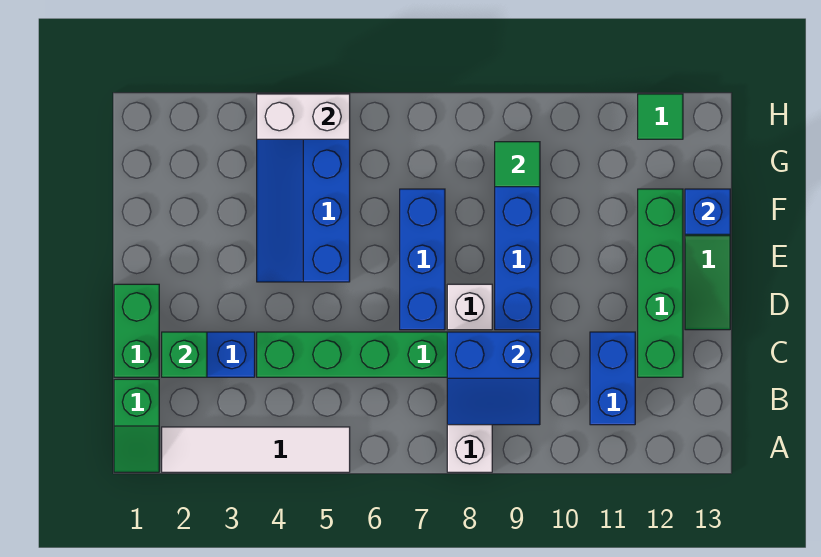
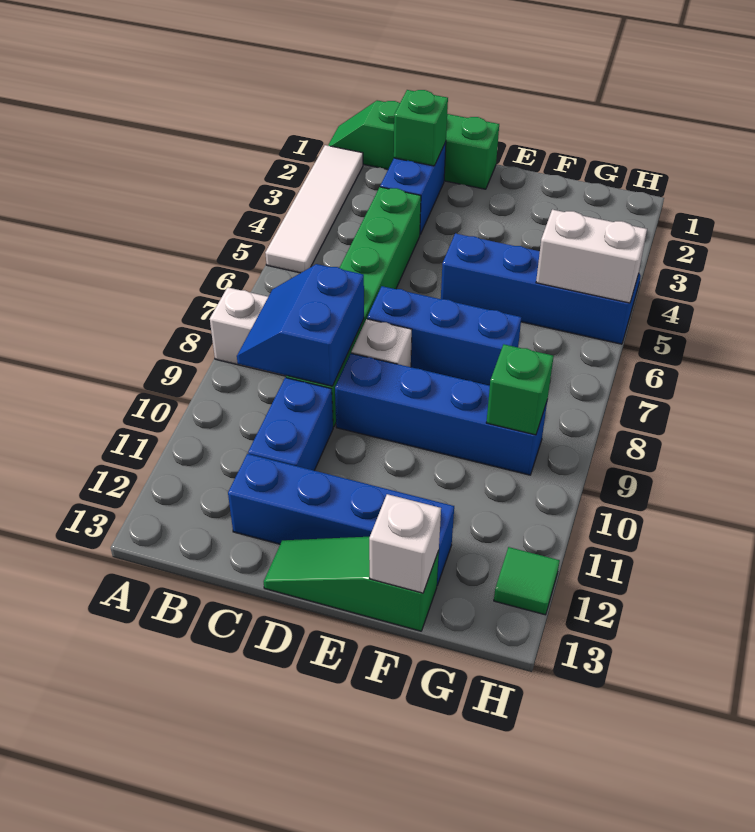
blue 1x2 brick [590,332,635,425] -> blue 1x2 brick turned to [248,378,333,470]
green 1x4 brick [638,189,683,377] -> blue 1x4 brick [228,454,454,585]
blue 1x1 brick [685,189,730,234] -> white 1x1 brick [369,494,441,593]
green 1x1 tile [495,142,540,187] -> green 1x1 brick [486,344,554,435]
white 1x2 brick [257,94,350,139] -> white 1x2 brick turned to [536,210,647,303]

